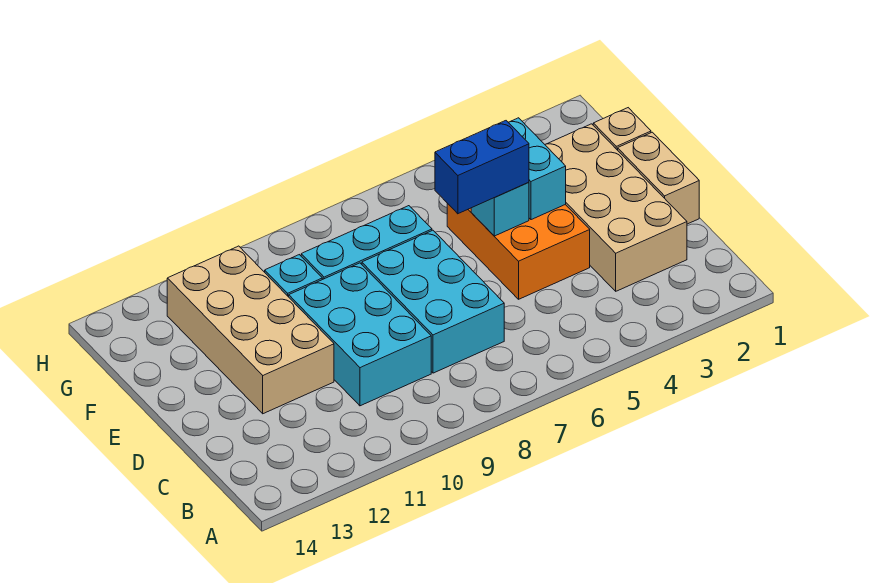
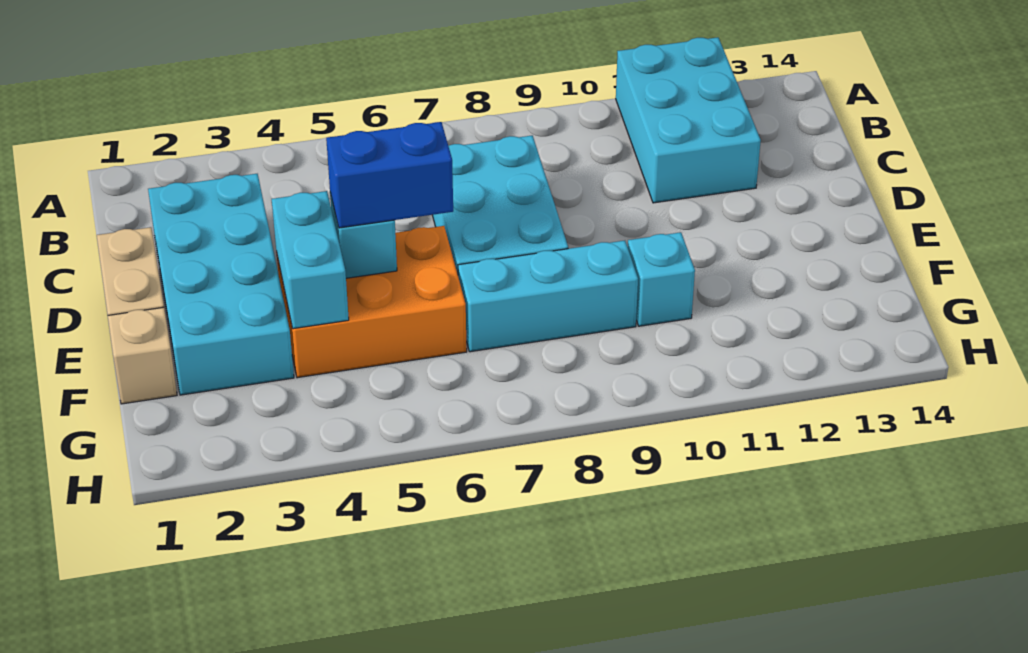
tan 2x4 brick [545,124,687,291] -> cyan 2x4 brick [148,174,294,395]
cyan 2x3 brick [289,263,431,406] -> cyan 2x3 brick moved to [616,37,761,203]
orange 2x3 brick [447,203,590,299] -> orange 2x3 brick turned to [276,226,467,378]
tan 2x4 brick [167,246,334,414] -> none

